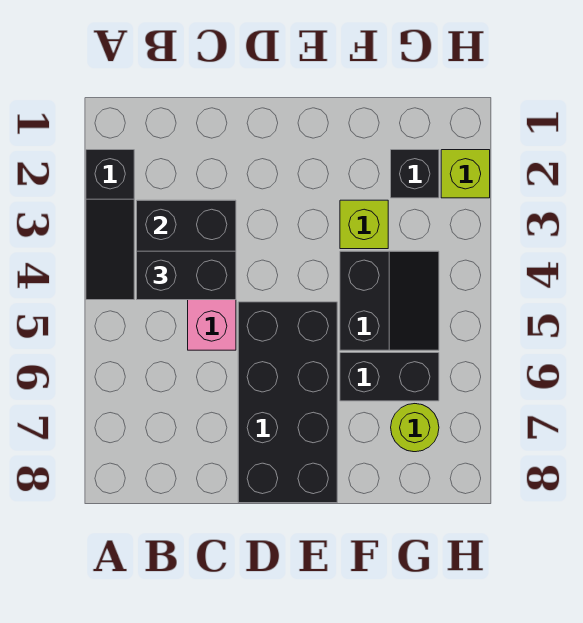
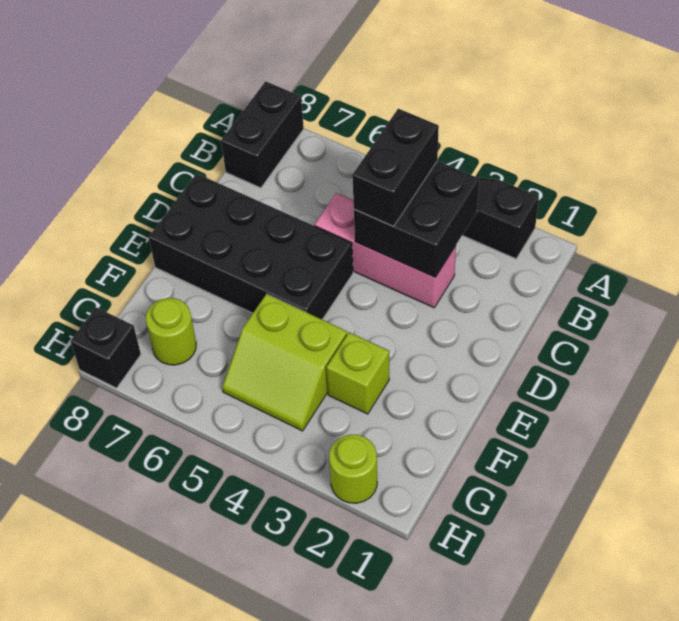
black 2x2 slope [340,251,439,350] -> lime 2x2 slope [222,294,347,431]
black 1x2 brick [340,353,439,401] -> black 1x2 brick moved to [221,81,304,188]
black 1x1 brick [391,150,439,198] -> black 1x1 brick moved to [71,307,141,388]
lime 1x1 brick [441,150,490,198] -> lime 1x1 round brick [329,435,377,503]

